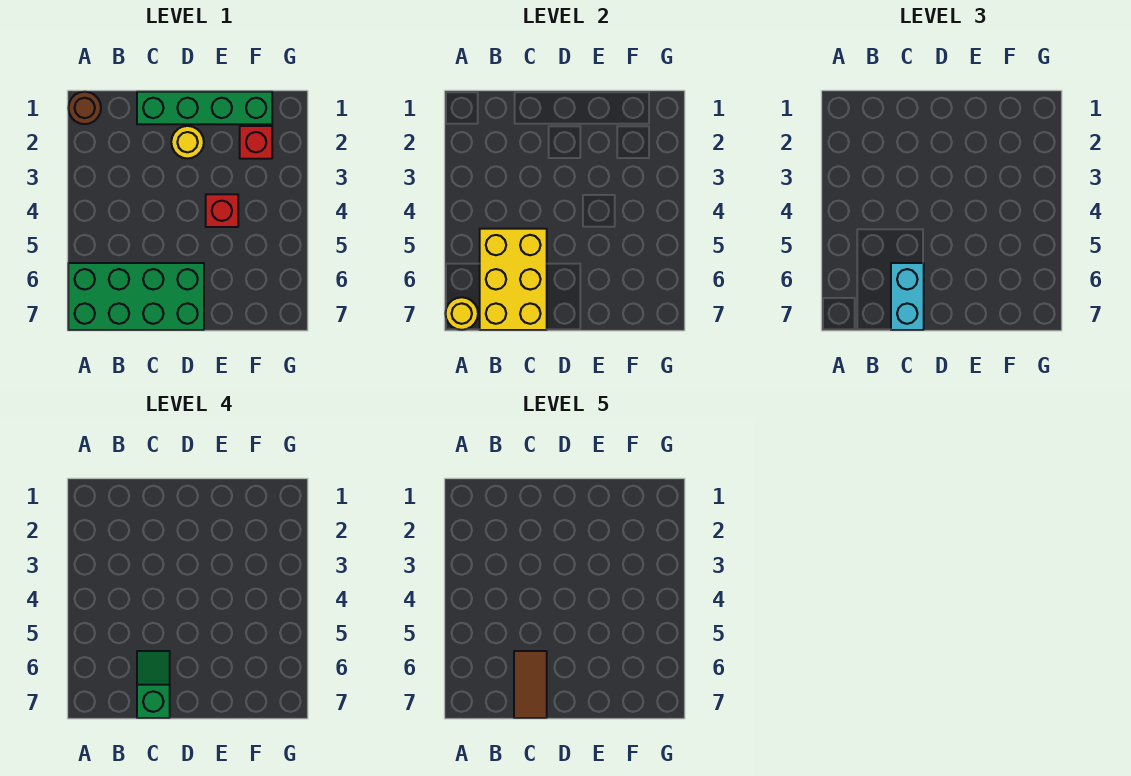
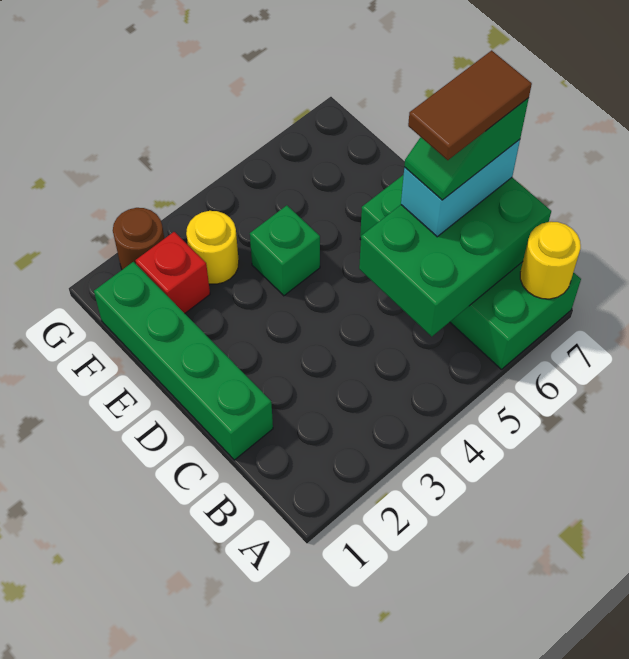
brown 1x1 round brick [68,92,101,124] -> brown 1x1 round brick moved to [113,208,164,270]
yellow 2x3 brick [480,229,547,330] -> green 2x3 brick [359,178,551,336]
yellow 1x1 round brick [171,126,204,159] -> yellow 1x1 round brick moved to [186,211,239,284]
red 1x1 brick [206,194,238,227] -> green 1x1 brick [250,205,320,296]

